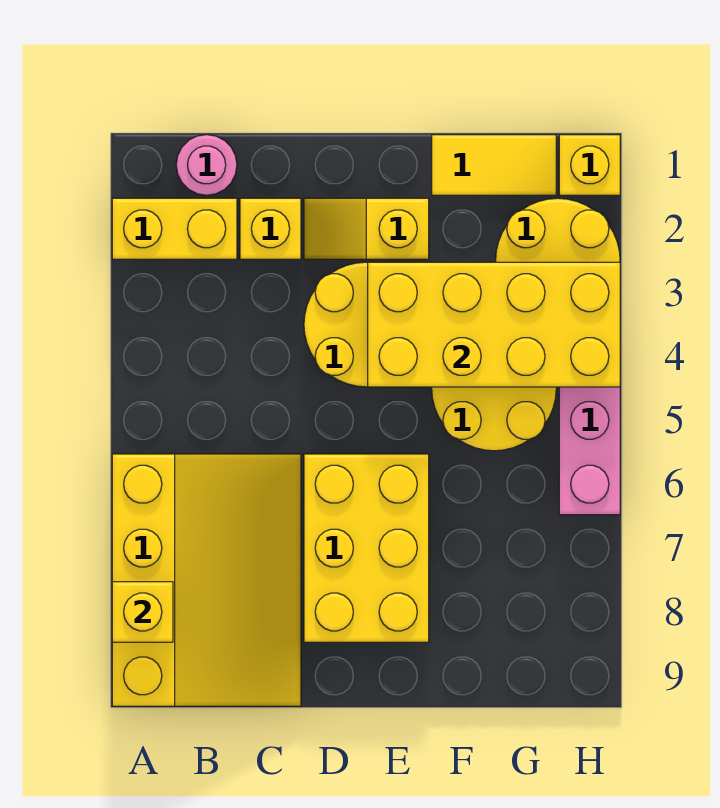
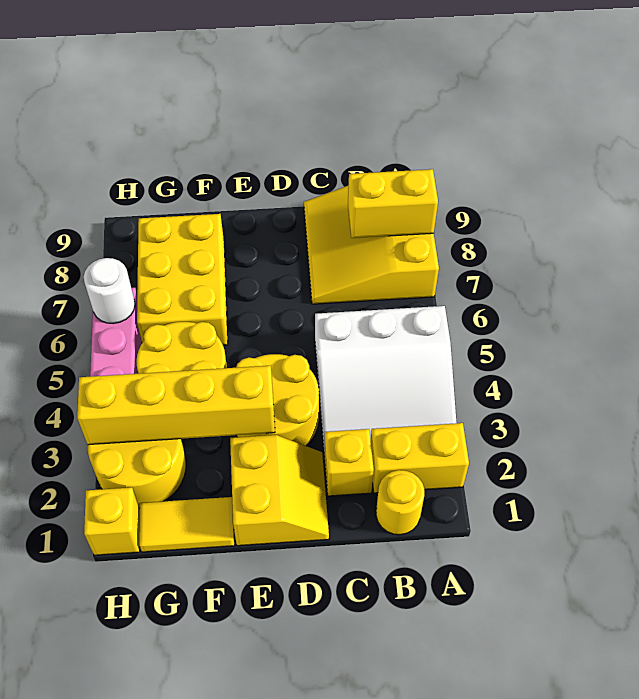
none -> white 3x3 slope [315,306,456,450]
yellow 3x4 slope [112,454,301,706] -> yellow 3x3 slope [304,185,439,304]
yellow 1x1 brick [112,582,173,642] -> yellow 1x2 brick [348,169,438,238]
pink 1x1 round brick [176,135,237,195] -> yellow 1x1 round brick [376,470,425,535]
yellow 1x2 slope [304,198,429,259] -> yellow 2x2 slope [230,435,329,546]
yellow 2x3 brick [304,454,429,642] -> yellow 2x3 brick moved to [137,214,228,345]
yellow 2x4 brick [368,262,620,387] -> yellow 1x4 brick [77,366,275,445]
none -> white 1x1 round brick [84,258,135,324]

